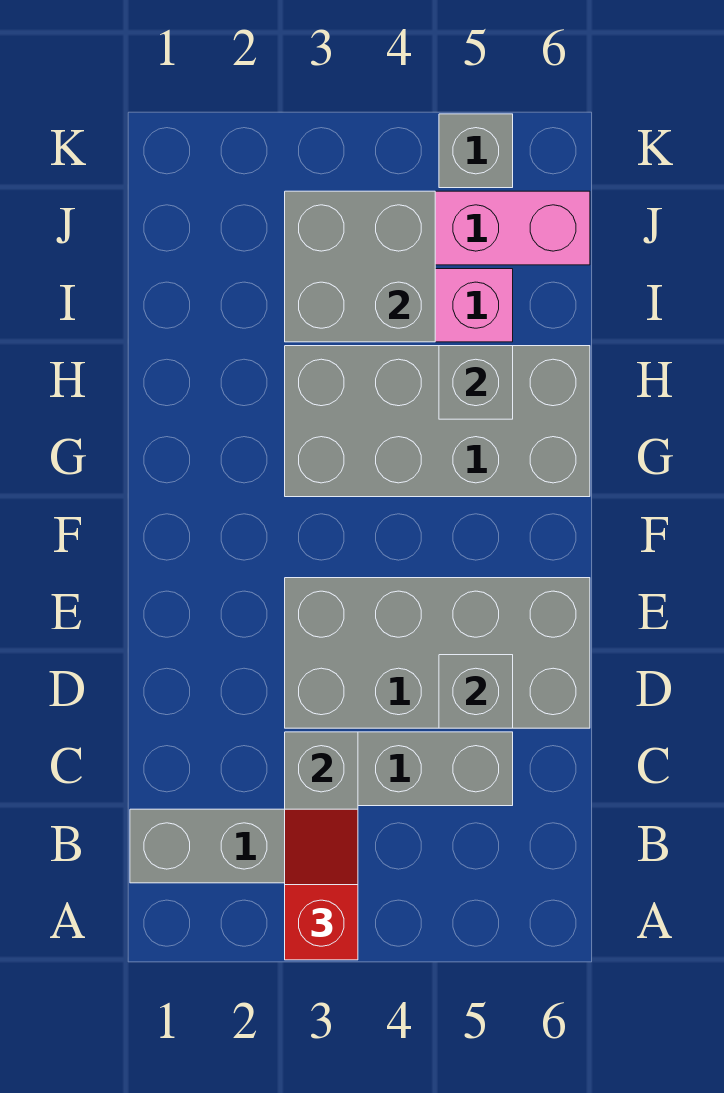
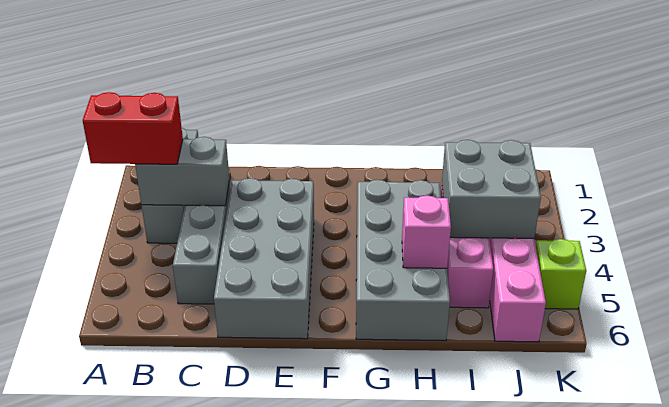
red 1x2 slope [285,809,358,960] -> red 1x2 brick [83,92,183,164]
grey 1x1 brick [439,655,513,728] -> none
grey 1x1 brick [439,346,513,419] -> pink 1x1 brick [402,195,451,268]
grey 1x1 brick [439,114,513,188] -> lime 1x1 brick [536,239,586,309]

